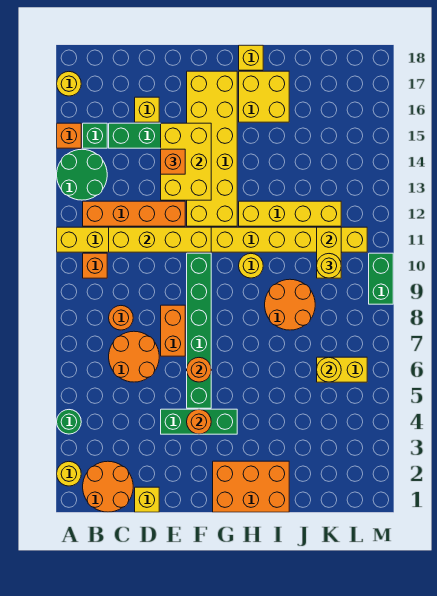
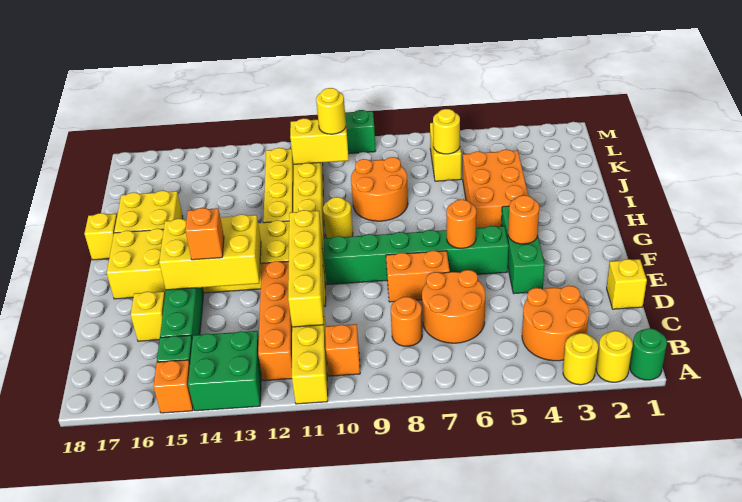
green 1x1 round brick [57,410,81,434] -> green 1x1 round brick moved to [630,328,667,380]
green 2x2 round brick [57,149,107,200] -> green 2x2 brick [188,331,261,411]
yellow 1x1 round brick [57,72,81,96] -> yellow 1x1 round brick moved to [563,333,598,385]
orange 2x2 round brick [83,461,133,512] -> orange 2x2 round brick moved to [522,286,589,361]
orange 2x3 brick [213,461,289,512] -> orange 2x3 brick moved to [463,150,528,228]

